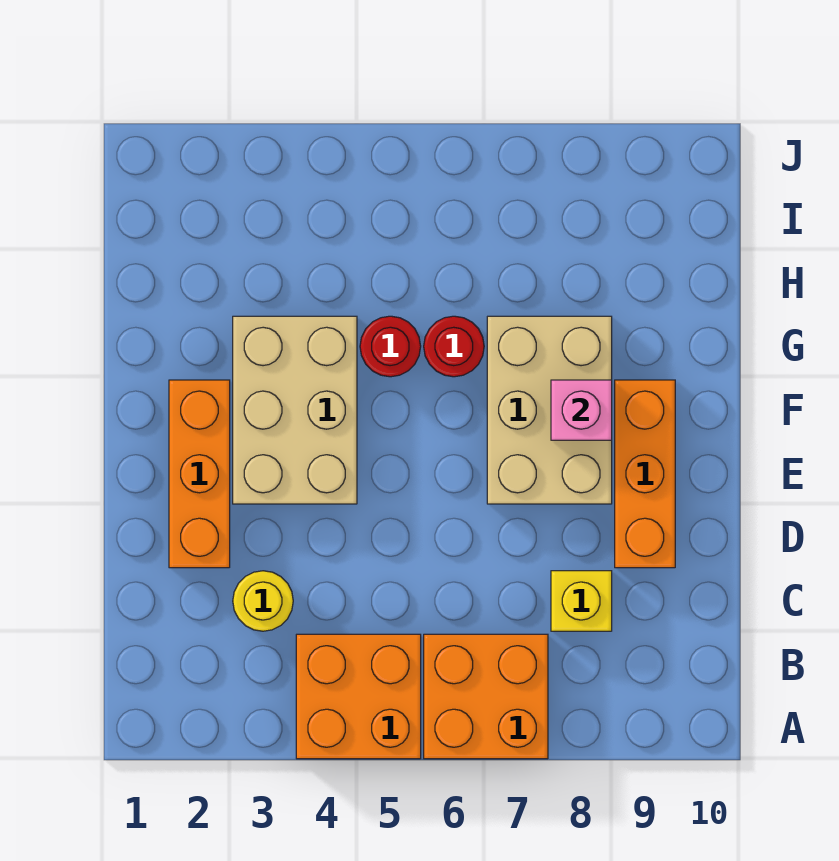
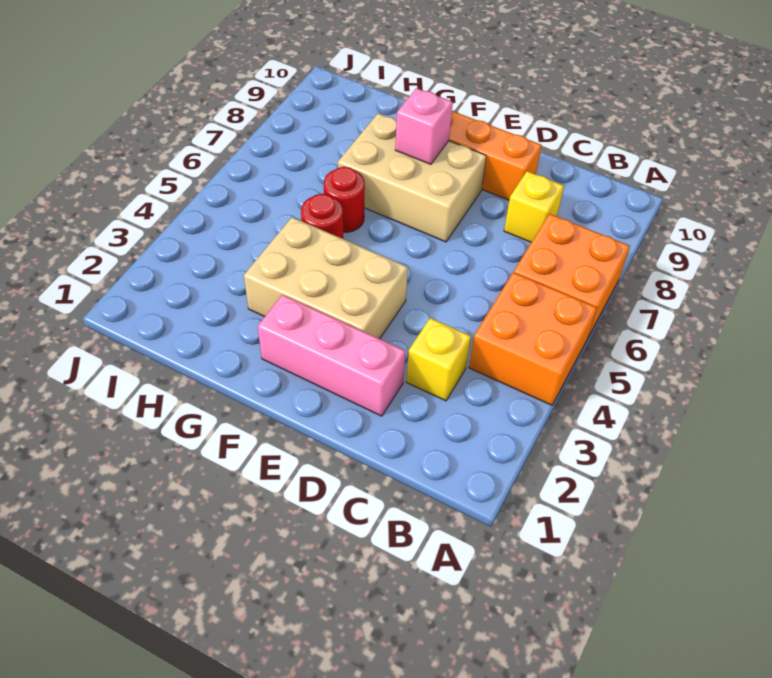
yellow 1x1 round brick [233,571,293,631] -> yellow 1x1 brick [406,318,471,401]
orange 1x3 brick [169,380,230,568] -> pink 1x3 brick [258,295,405,416]

